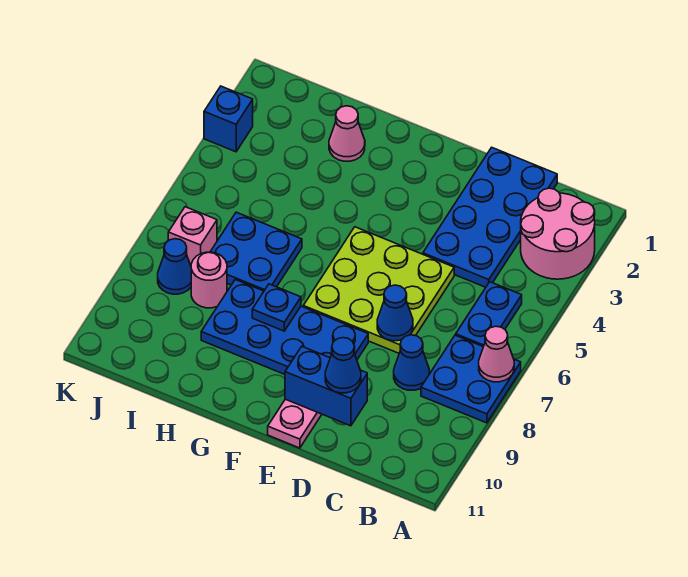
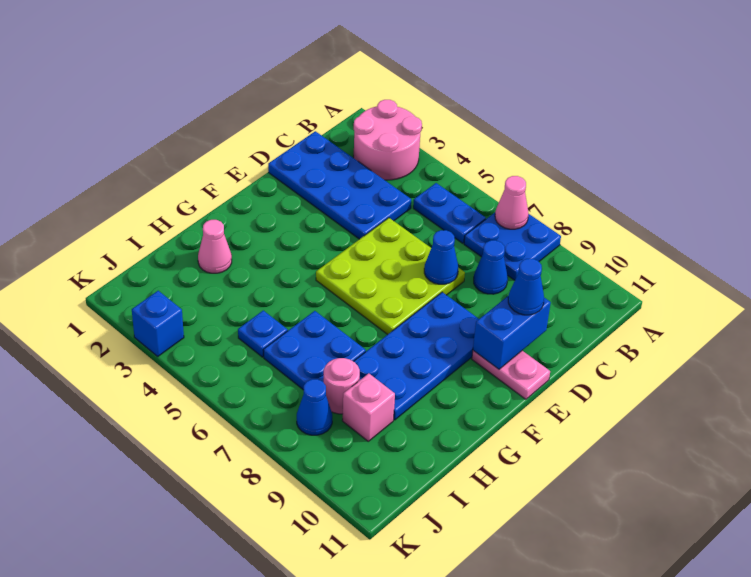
blue 1x1 plate [252,284,301,331] -> blue 1x1 plate moved to [238,310,288,357]
pink 1x1 brick [168,207,217,265] -> pink 1x1 brick moved to [342,373,395,441]

